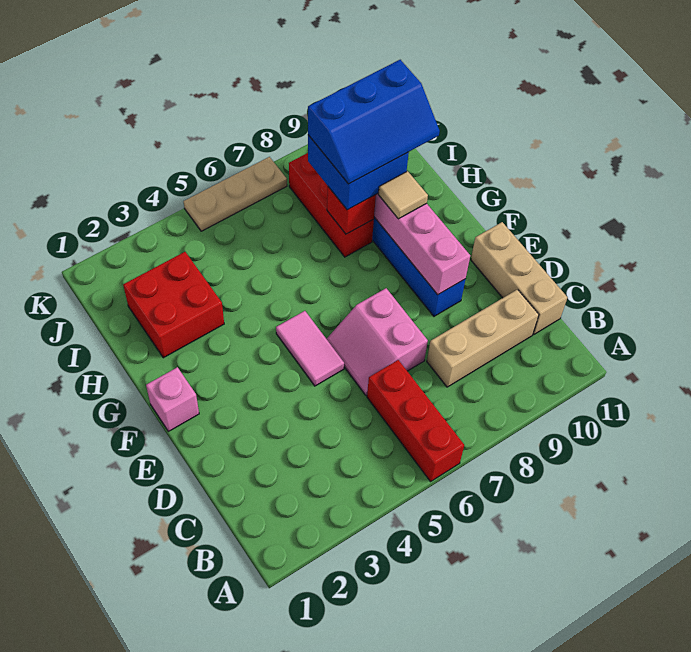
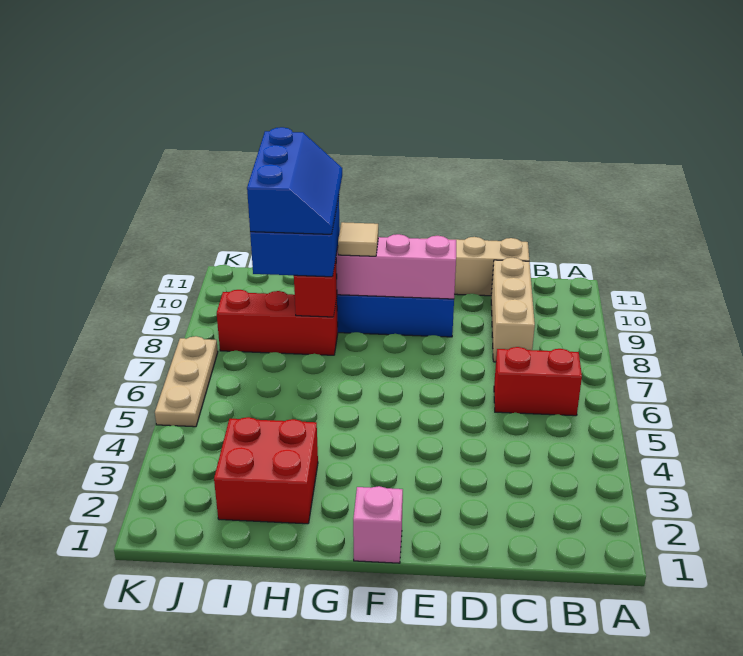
red 1x3 brick [367,360,464,481] -> red 1x2 brick [494,347,582,416]
pink 2x2 slope [327,288,428,396] -> none
pink 1x2 tile [276,311,344,386] -> none

